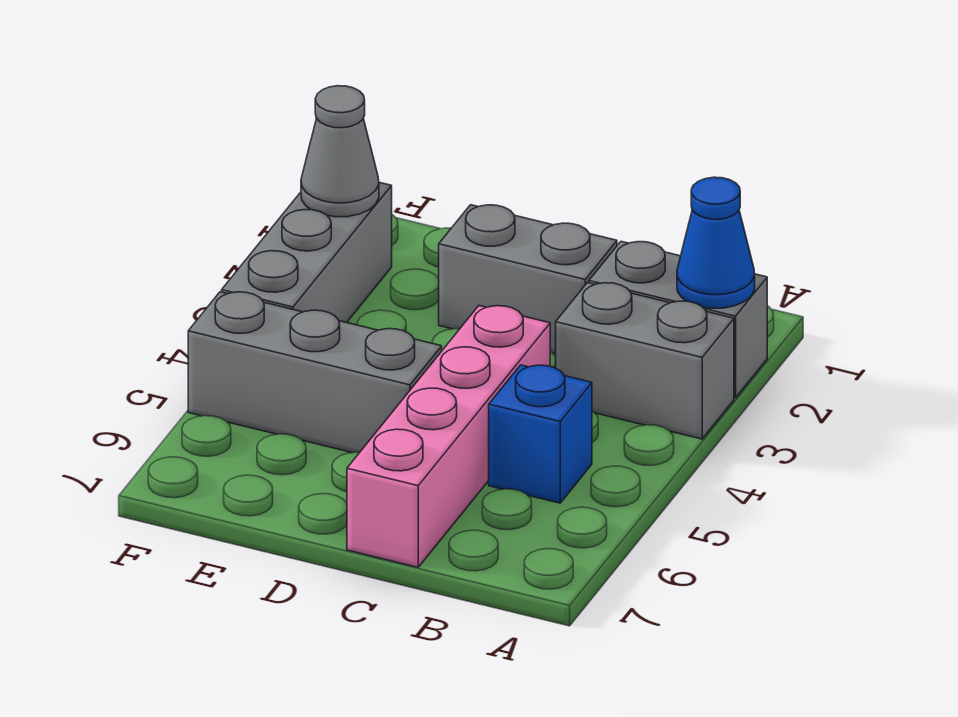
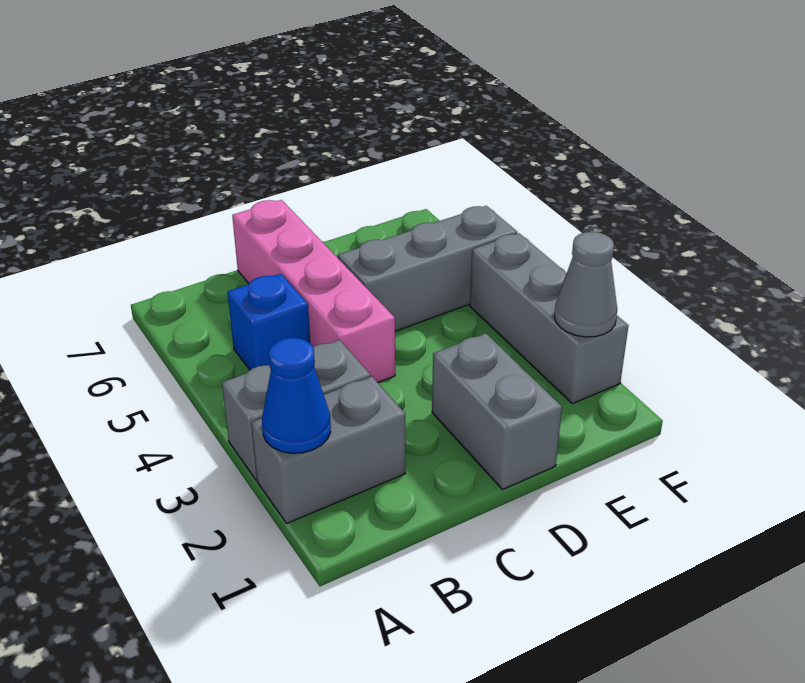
grey 1x2 brick [439,205,617,354] -> grey 1x2 brick turned to [432,333,562,489]

